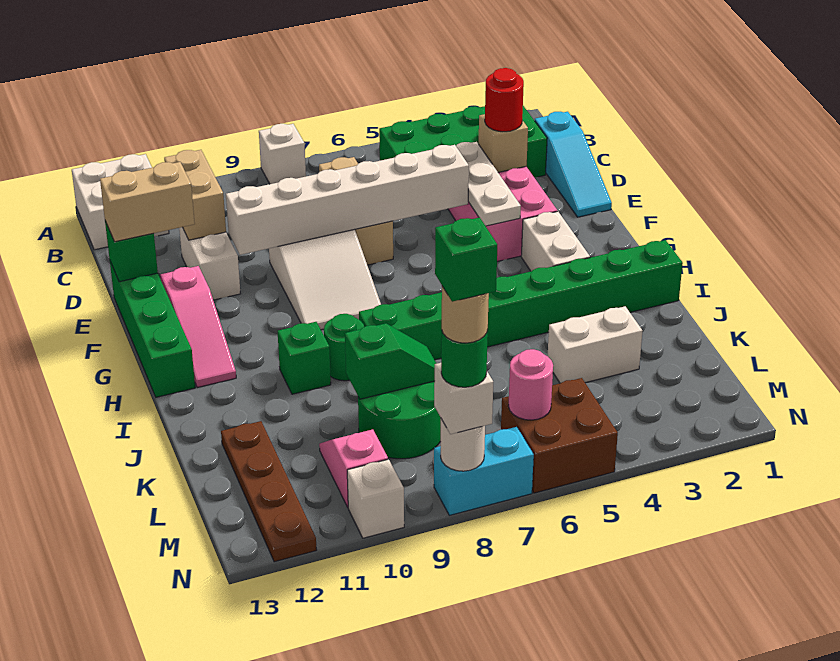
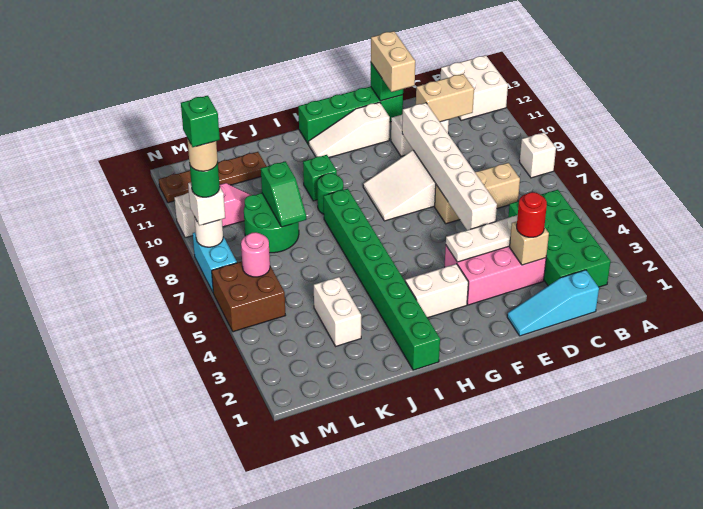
pink 1x3 slope [160,266,236,387] -> white 1x3 slope [308,102,390,158]

